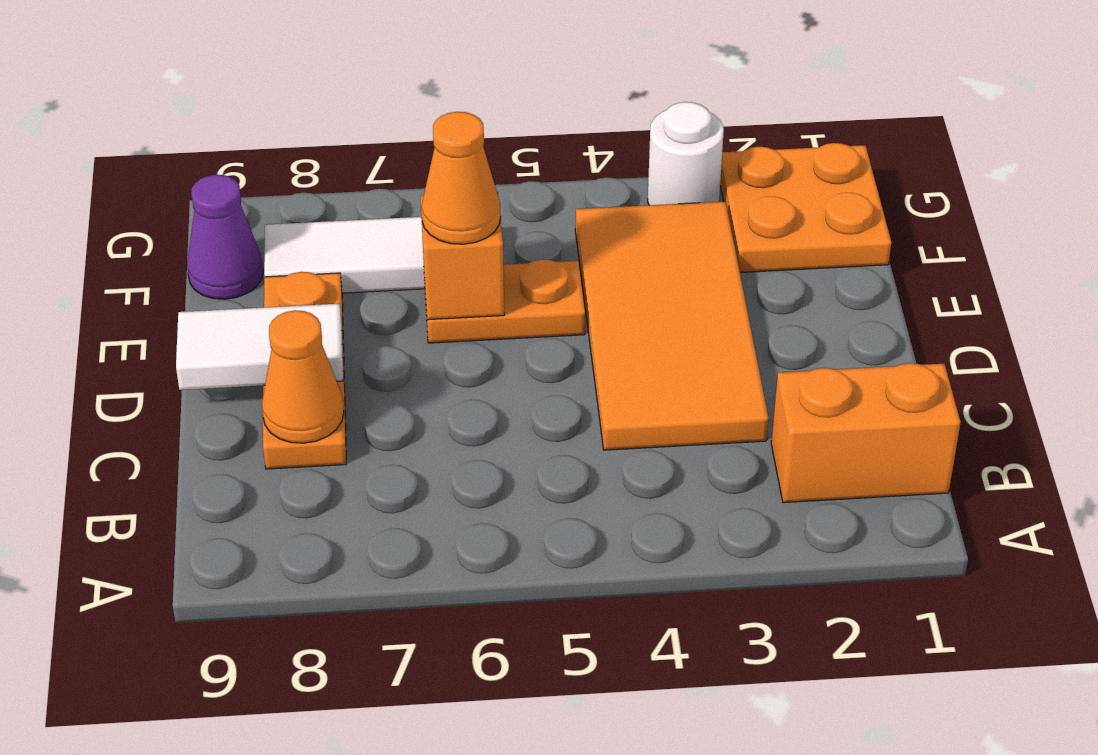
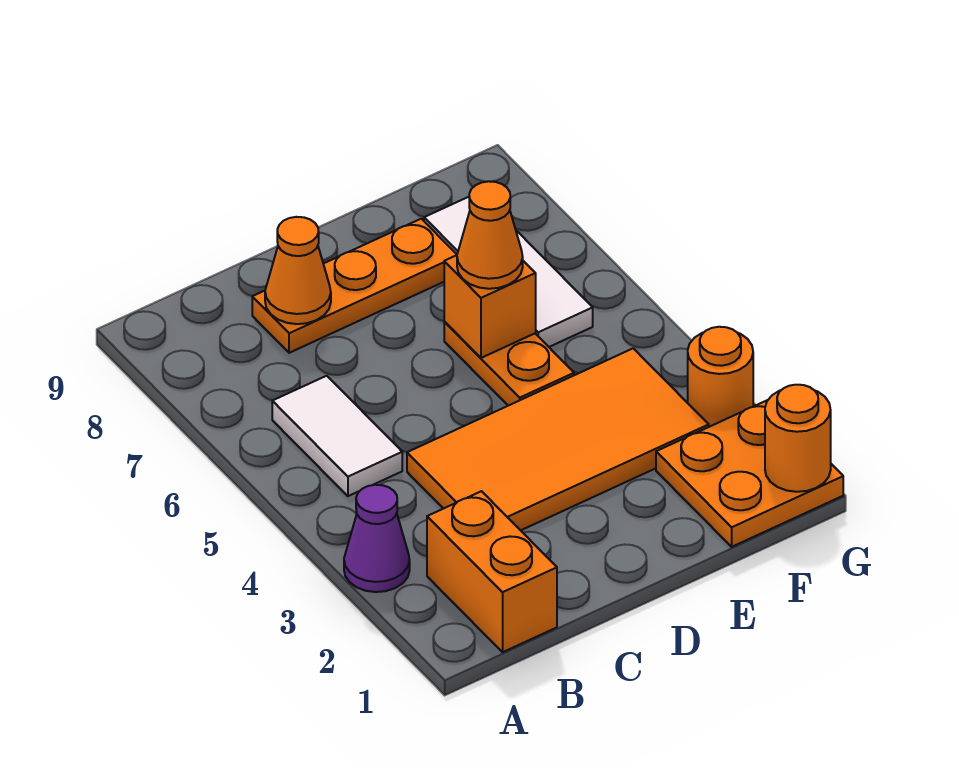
white 1x2 tile [176,304,343,390] -> white 1x2 tile moved to [272,376,402,496]
purple 1x1 cone [187,175,263,299] -> purple 1x1 cone moved to [344,485,410,592]
none -> orange 1x1 round brick [765,385,831,492]
white 1x1 round brick [648,102,724,205] -> orange 1x1 round brick [688,327,753,427]

